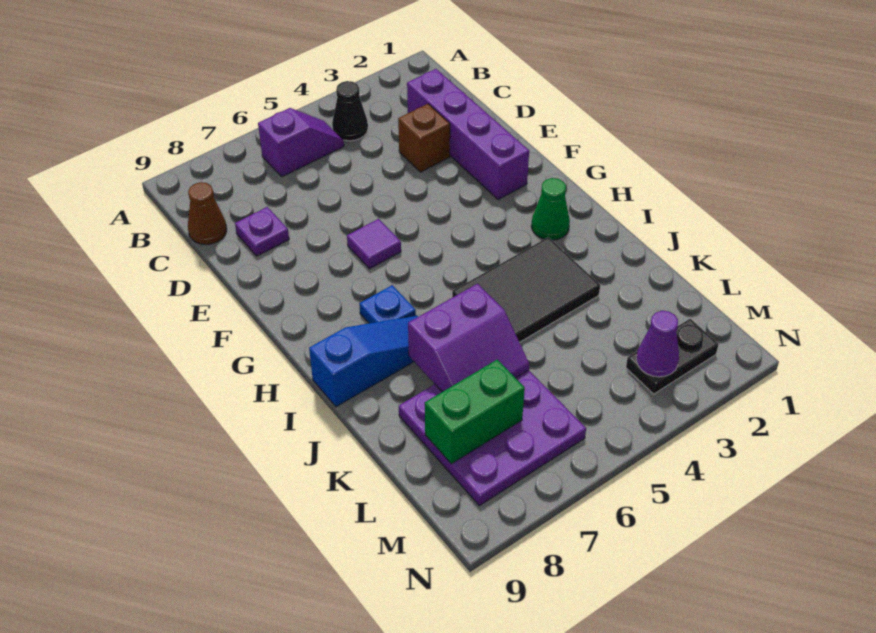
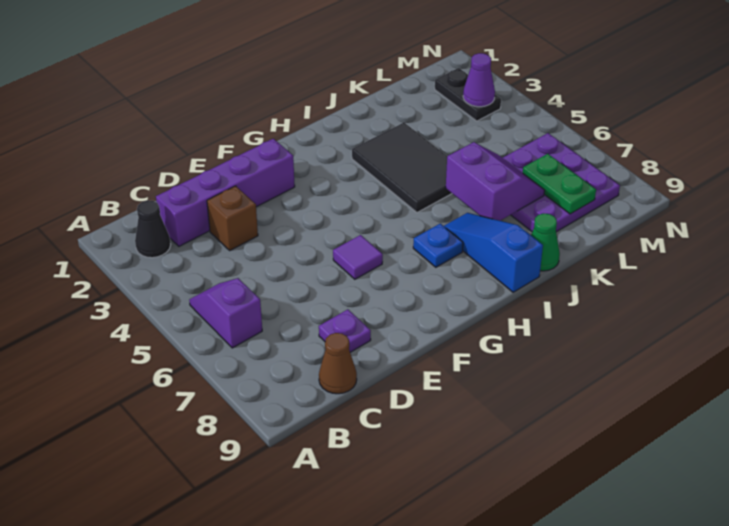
black 1x1 cone [332,81,368,141] -> black 1x1 cone moved to [135,200,171,258]
green 1x1 cone [531,178,570,240] -> green 1x1 cone moved to [531,213,560,271]
green 1x2 brick [425,360,525,464] -> green 1x2 plate [523,154,596,214]

